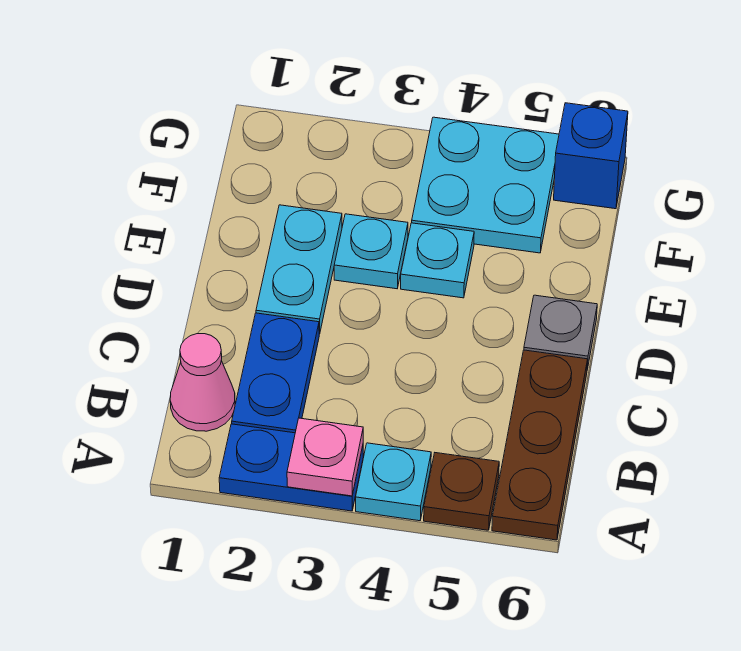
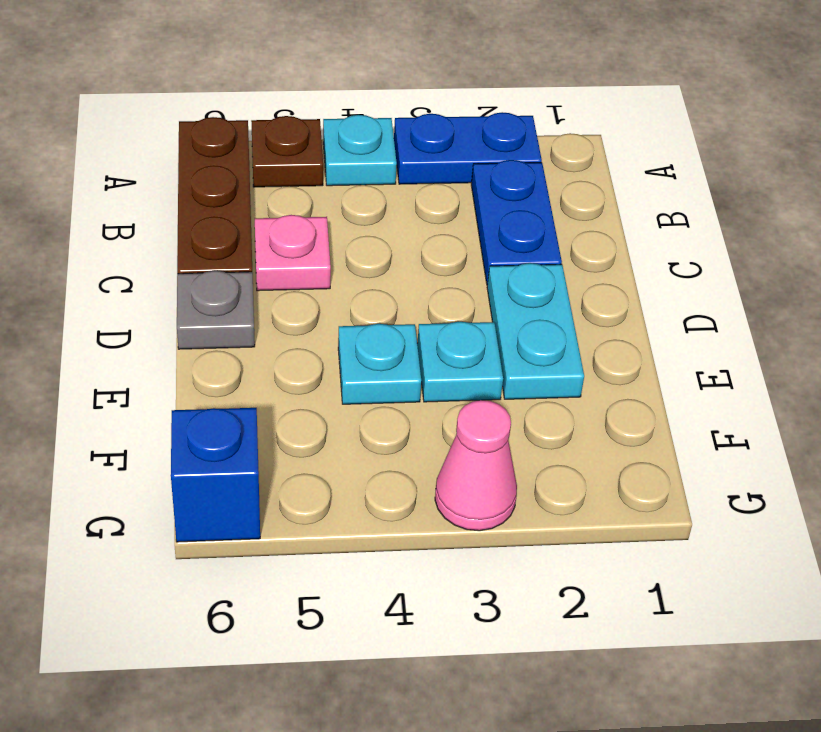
pink 1x1 plate [287,418,363,496] -> pink 1x1 plate moved to [255,215,331,291]
pink 1x1 cone [170,334,235,431] -> pink 1x1 cone moved to [435,400,517,531]
cyan 2x2 plate [412,117,559,253] -> none

